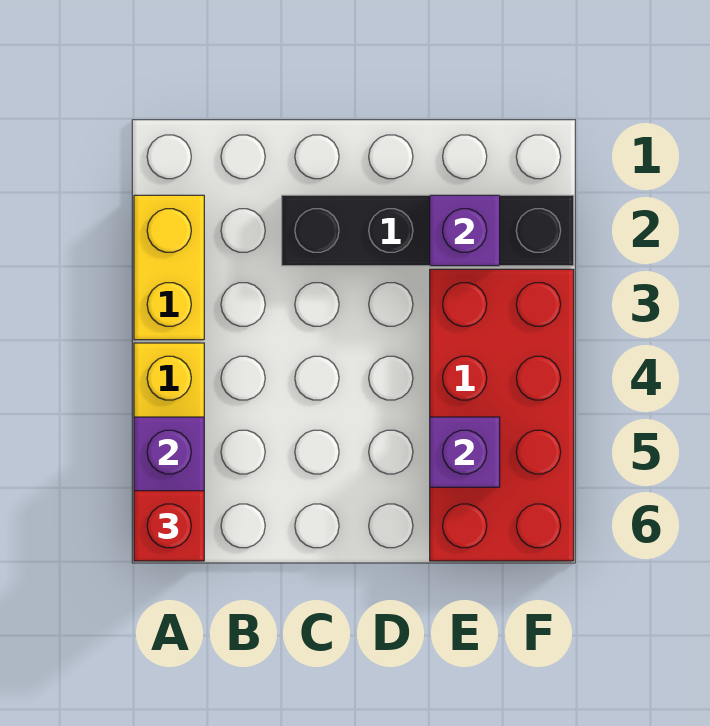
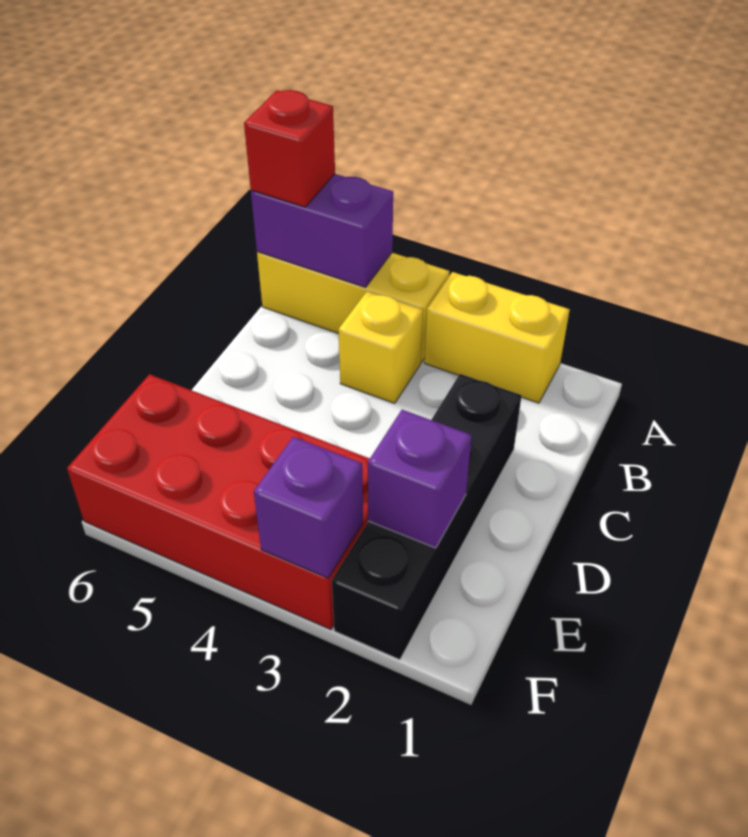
none -> yellow 1x1 brick [339,291,423,403]
purple 1x1 brick [430,417,500,487] -> purple 1x1 brick moved to [254,437,363,578]

